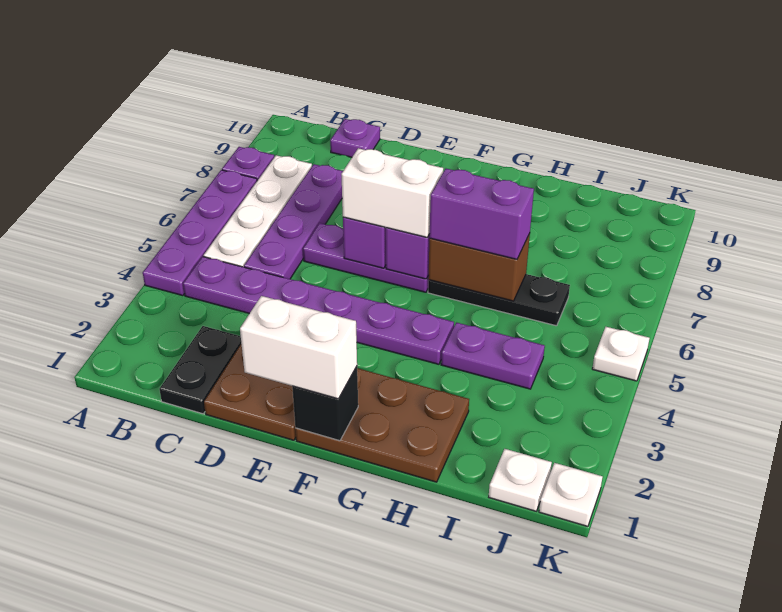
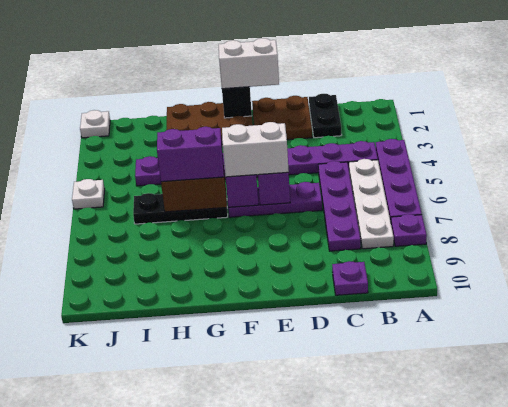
white 1x1 plate [489,449,552,511] -> none

